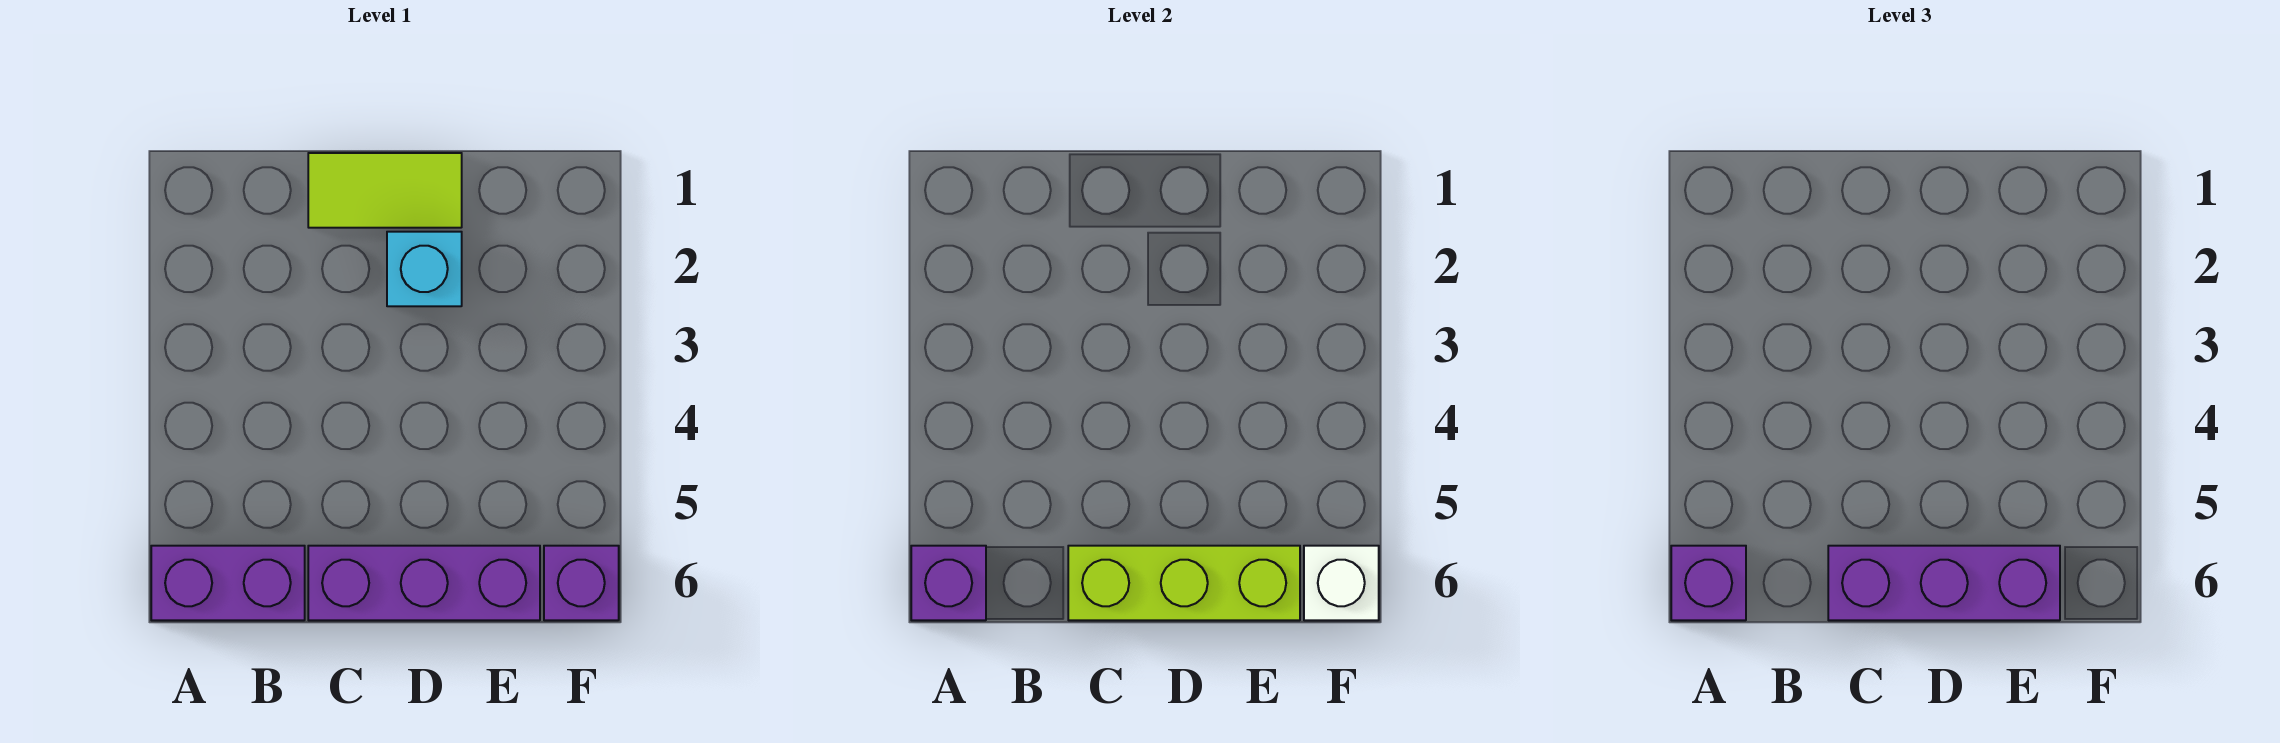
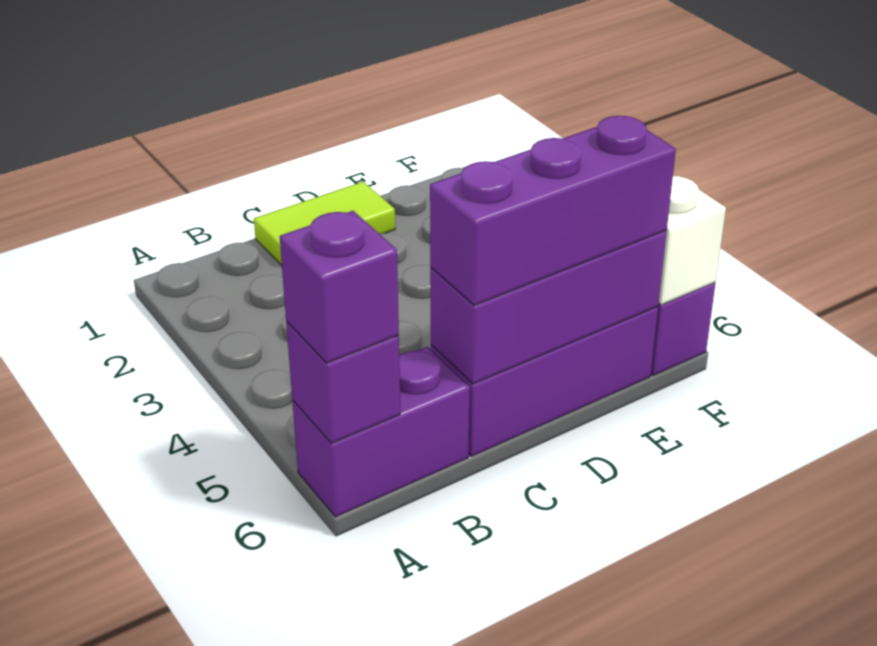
lime 1x3 brick [1068,546,1300,620] -> purple 1x3 brick [430,231,667,384]
cyan 1x1 brick [387,232,462,306] -> none

